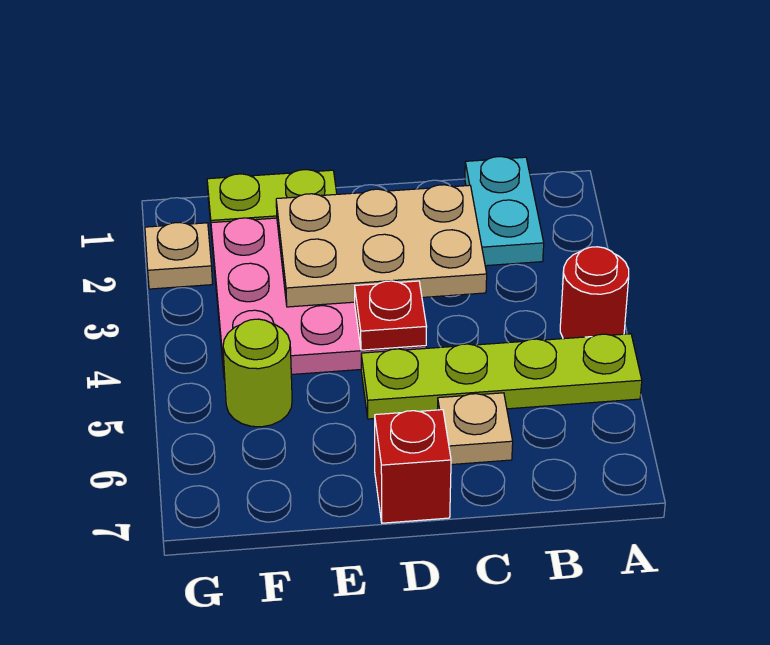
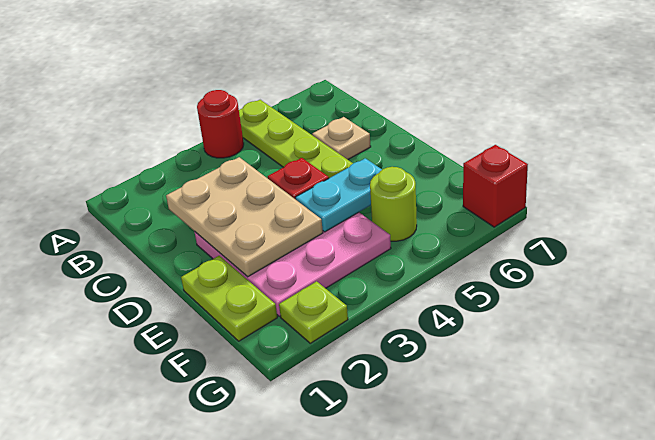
cyan 1x2 plate [465,157,544,266] -> cyan 1x2 plate moved to [295,158,382,232]
red 1x1 brick [375,410,451,523] -> red 1x1 brick moved to [463,145,528,227]
tan 1x1 plate [145,222,213,289] -> lime 1x1 plate [279,281,348,343]

